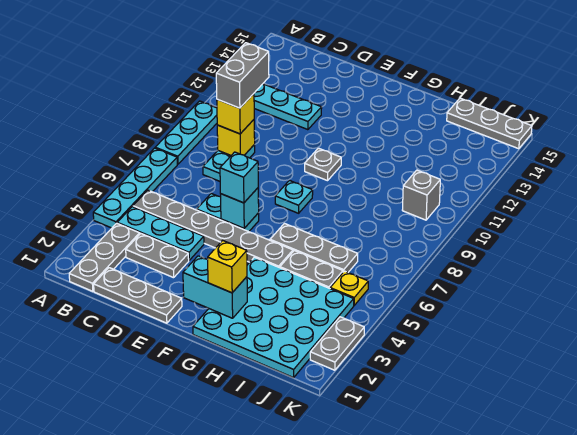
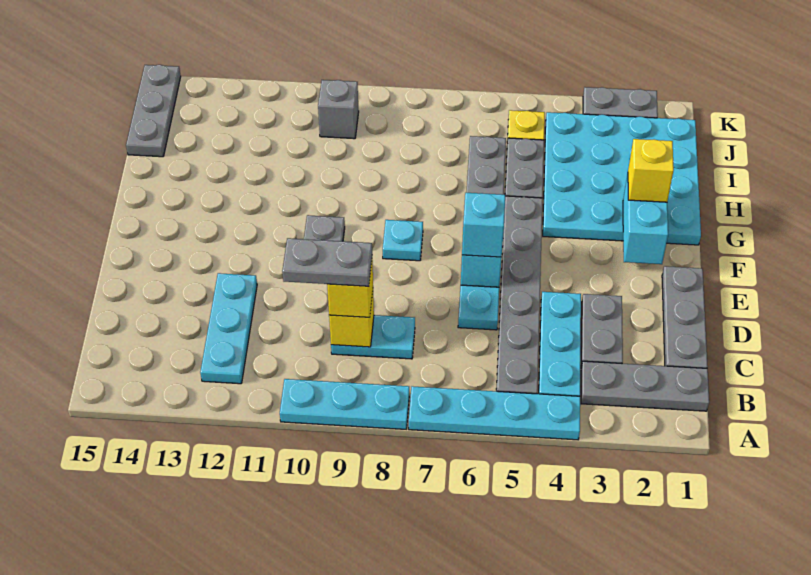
grey 1x2 brick [216,43,269,108] -> grey 1x2 plate [282,238,372,286]

